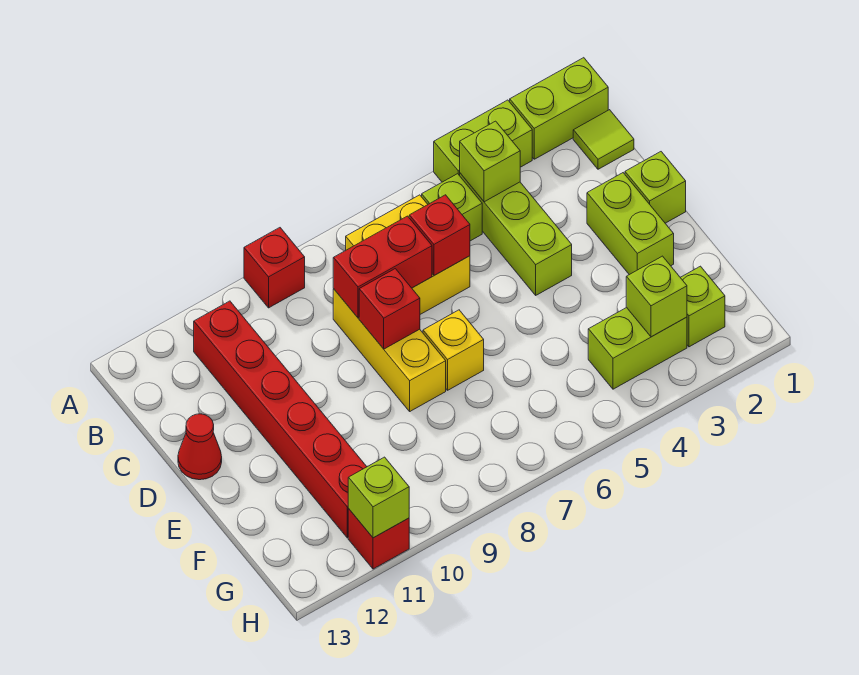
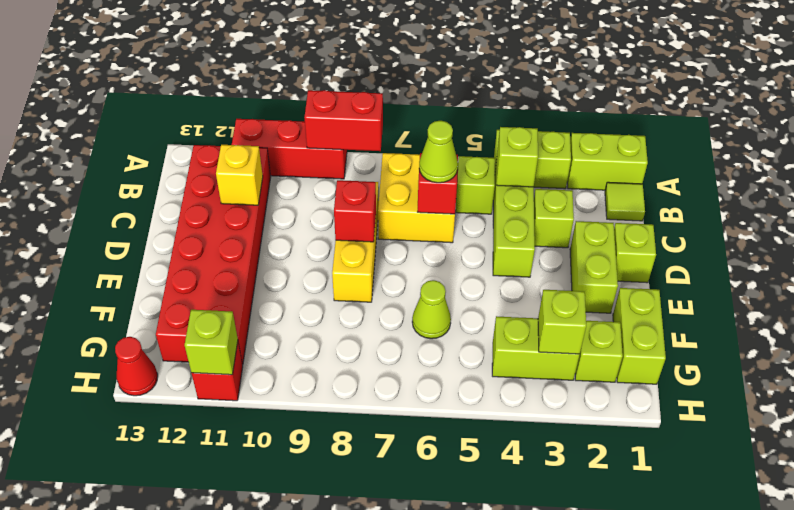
red 1x1 brick [244,228,305,308] -> red 1x3 brick [232,119,347,179]
red 1x6 brick [194,301,367,538] -> red 2x6 brick [156,145,271,365]
none -> lime 1x1 brick [534,189,574,248]
none -> lime 1x1 cone [419,121,458,183]
red 1x2 brick [333,216,432,318] -> red 1x2 brick moved to [305,90,383,151]
red 1x1 cone [178,414,222,480] -> red 1x1 cone moved to [115,337,158,396]
yellow 1x1 brick [423,310,484,390] -> yellow 1x1 brick moved to [216,145,263,205]
none -> lime 1x2 brick [613,288,666,384]
none -> lime 1x1 cone [412,280,451,339]

